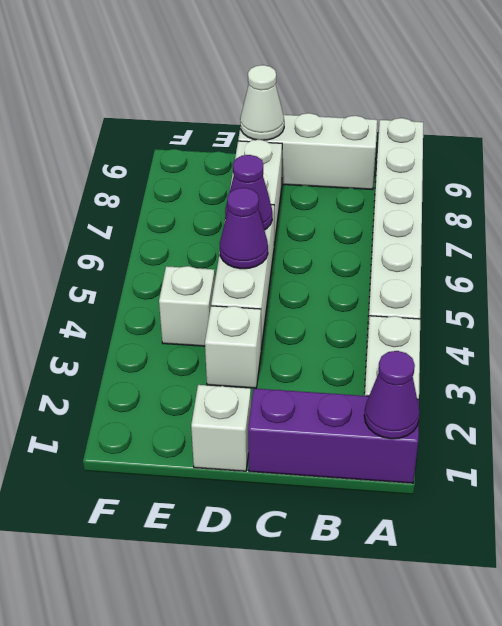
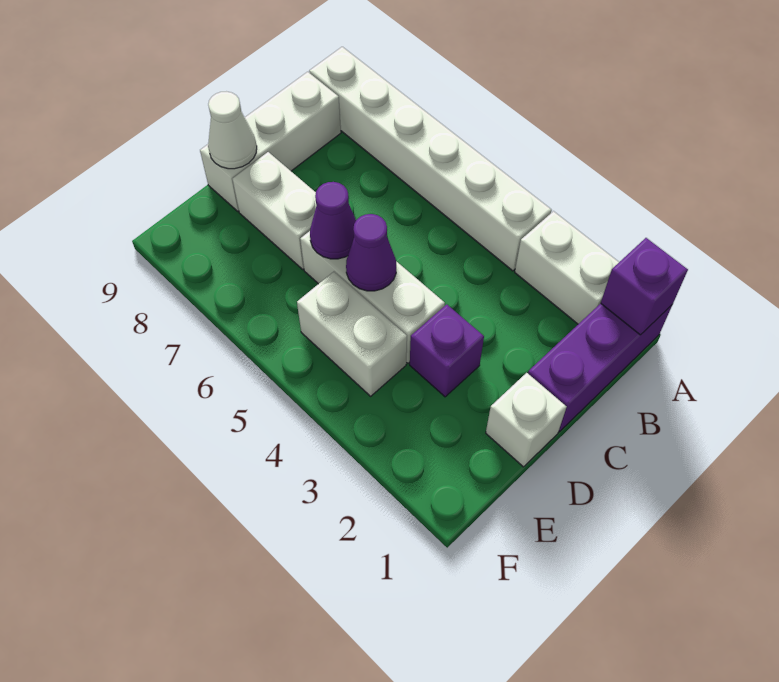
purple 1x1 cone [364,351,420,439] -> purple 1x1 brick [601,238,688,335]
white 1x1 brick [205,306,261,388] -> purple 1x1 brick [410,304,484,397]
white 1x1 brick [159,266,215,346] -> white 1x2 brick [297,272,407,396]

